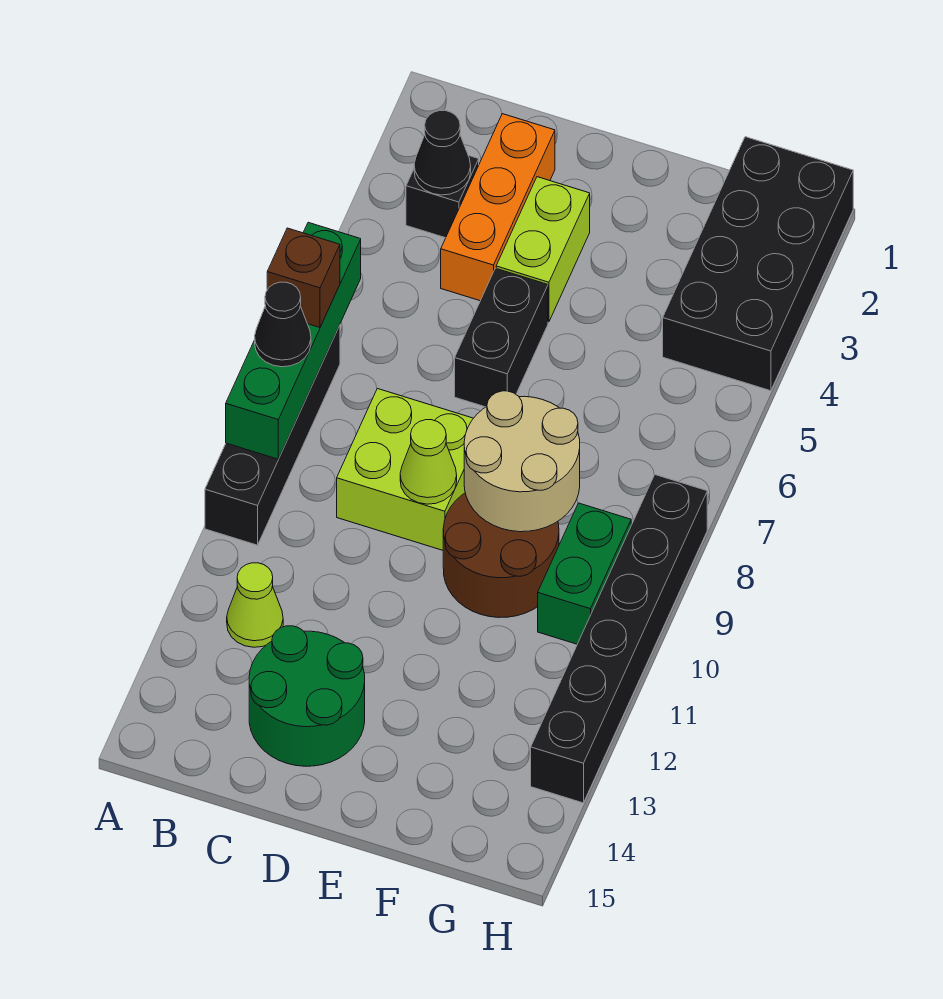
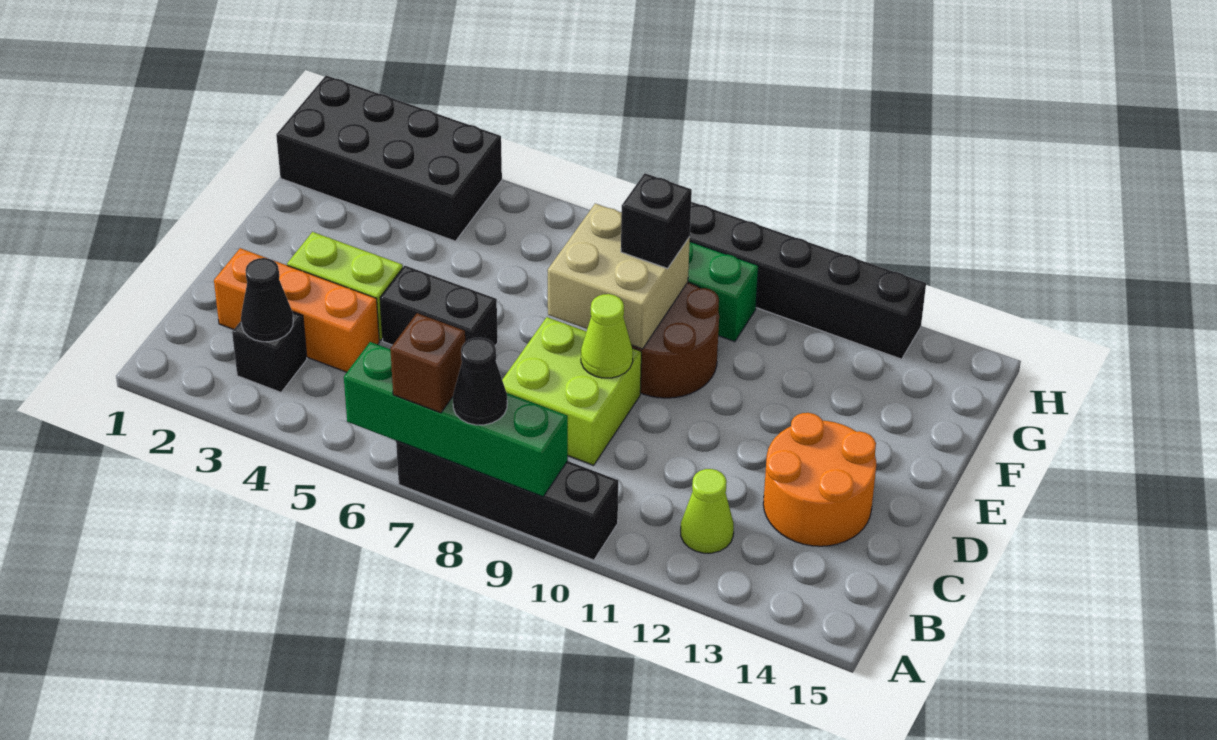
green 2x2 round brick [249,626,365,766] -> orange 2x2 round brick [763,413,876,546]
tan 2x2 round brick [464,391,580,532] -> tan 2x2 brick [548,204,690,349]
none -> black 1x1 brick [621,173,692,268]

